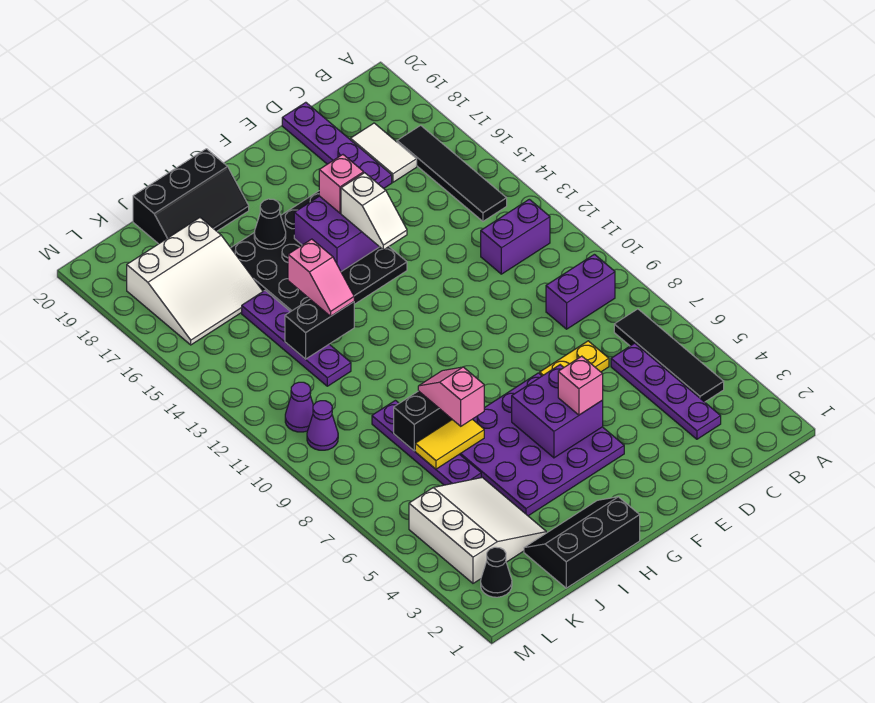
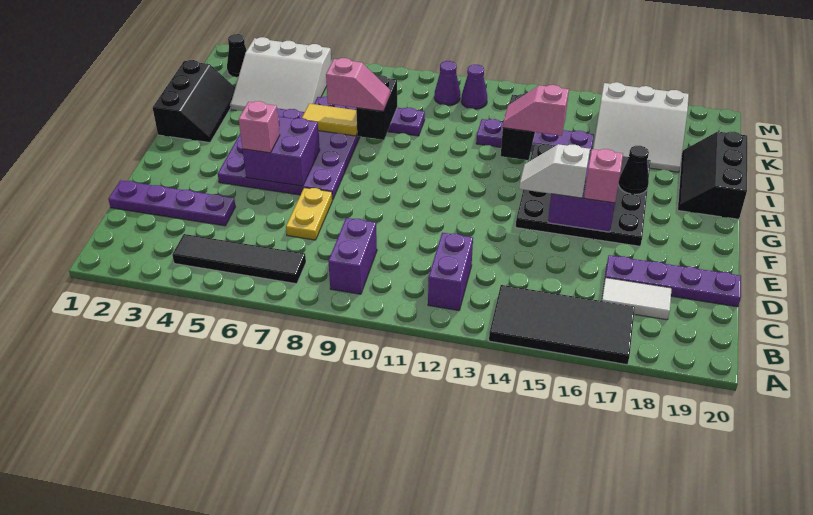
black 1x4 tile [397,125,507,221] -> black 2x4 tile [489,285,635,365]
purple 1x4 plate [611,343,721,439] -> purple 1x4 plate moved to [108,180,235,226]
yellow 1x2 tile [415,419,484,469] -> yellow 1x2 tile turned to [302,104,357,136]
white 3x3 slope [127,218,263,345] -> white 3x3 slope turned to [593,82,689,172]

